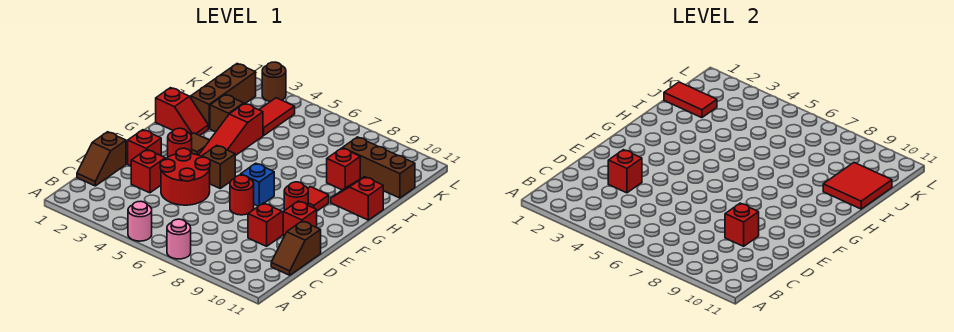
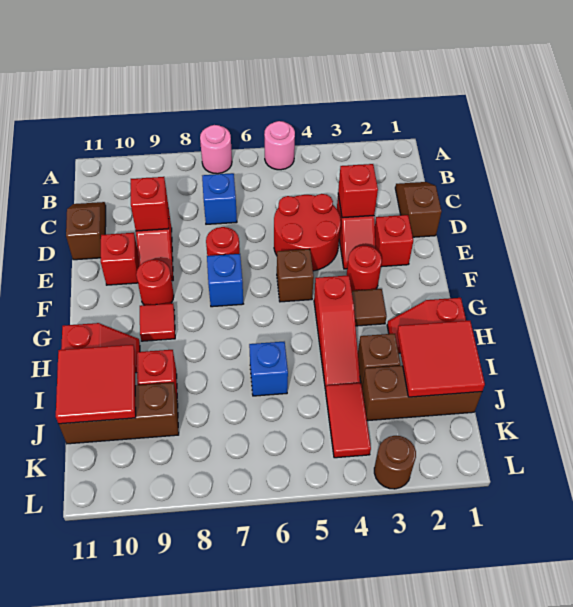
none -> blue 1x1 brick [202,173,237,224]
red 1x3 slope [199,103,263,156] -> red 1x3 slope turned to [314,275,360,390]
brown 1x3 brick [190,64,256,129] -> brown 1x3 brick turned to [362,366,482,421]
none -> blue 1x1 brick [249,342,288,396]
red 1x2 tile [664,82,717,118] -> red 2x2 tile [397,321,485,397]

